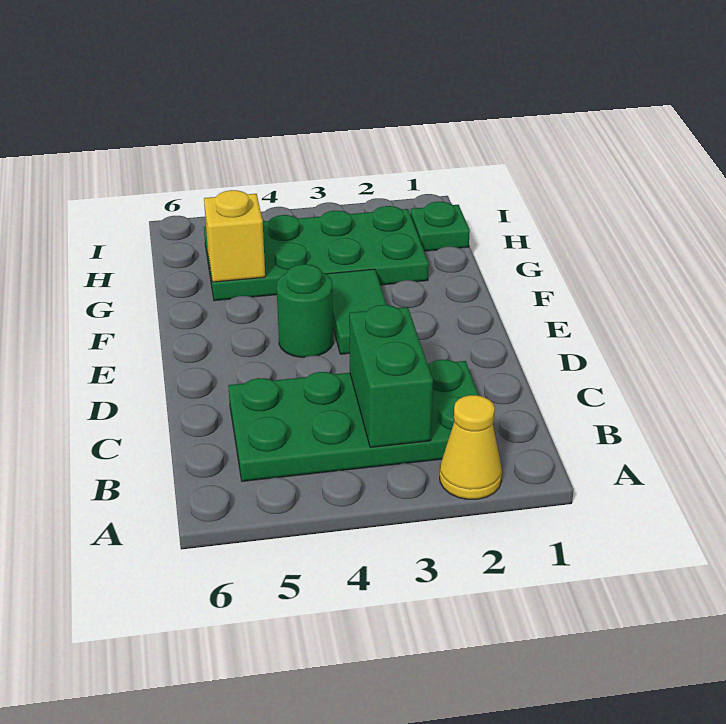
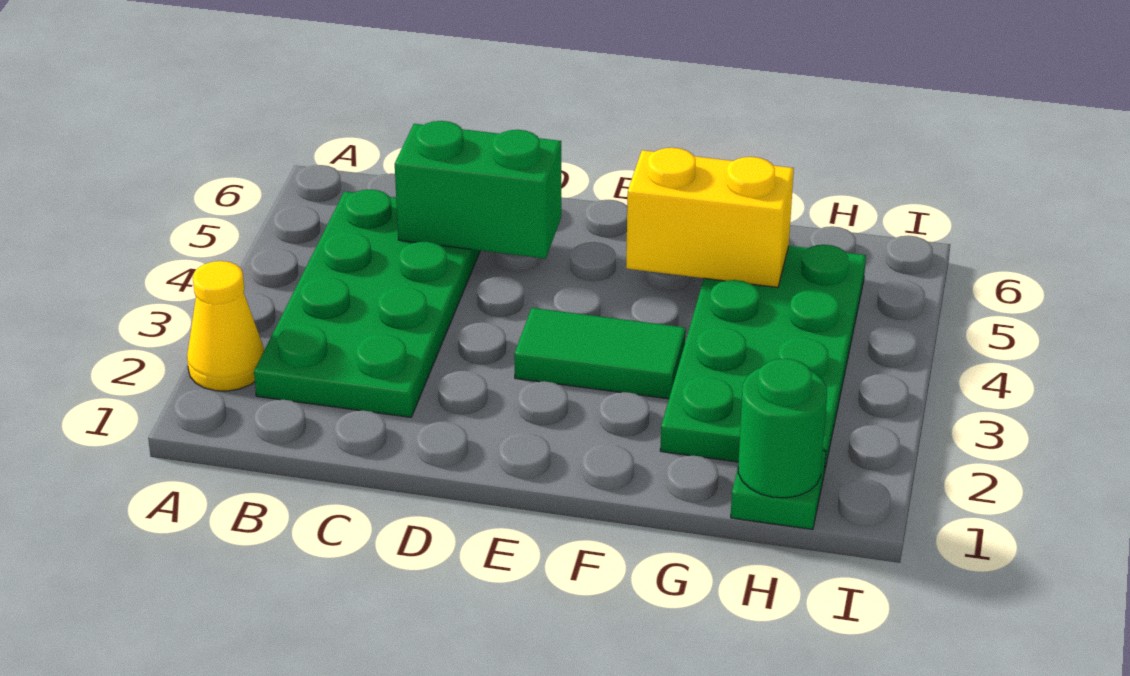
green 1x2 brick [349,305,433,448] -> green 1x2 brick moved to [395,121,561,259]
green 1x1 round brick [277,264,333,357] -> green 1x1 round brick moved to [738,359,827,498]
yellow 1x1 brick [204,190,265,282] -> yellow 1x2 brick [626,148,794,287]

